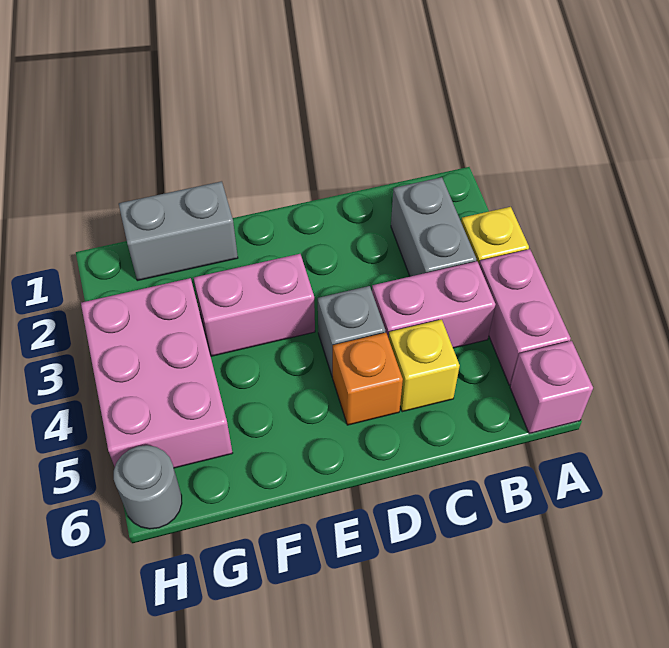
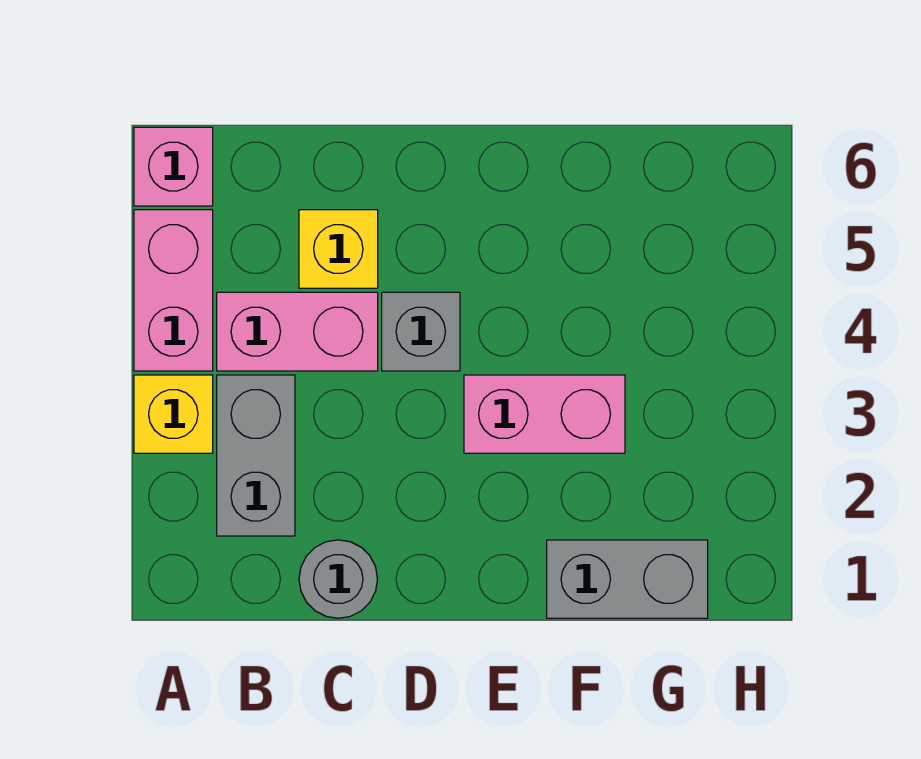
orange 1x1 brick [333,333,403,425] -> none
pink 2x3 brick [81,278,232,468] -> none
grey 1x1 round brick [114,445,182,529] -> grey 1x1 round brick moved to [299,540,377,618]

